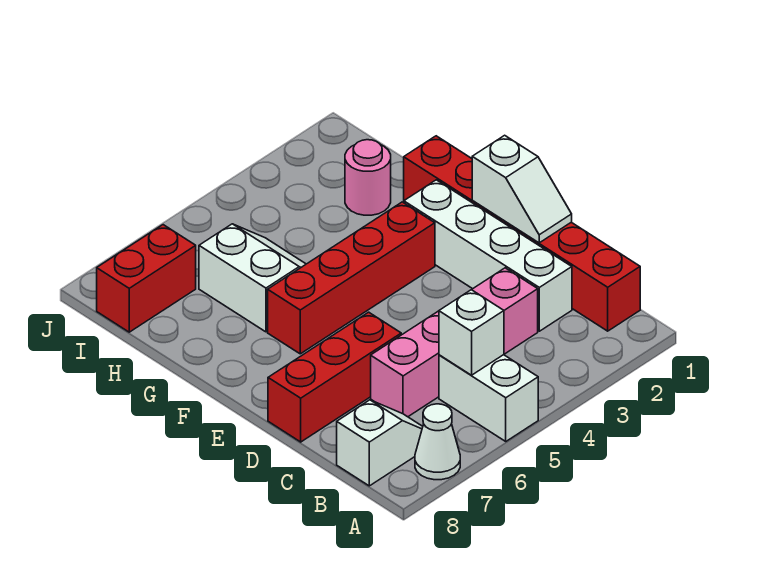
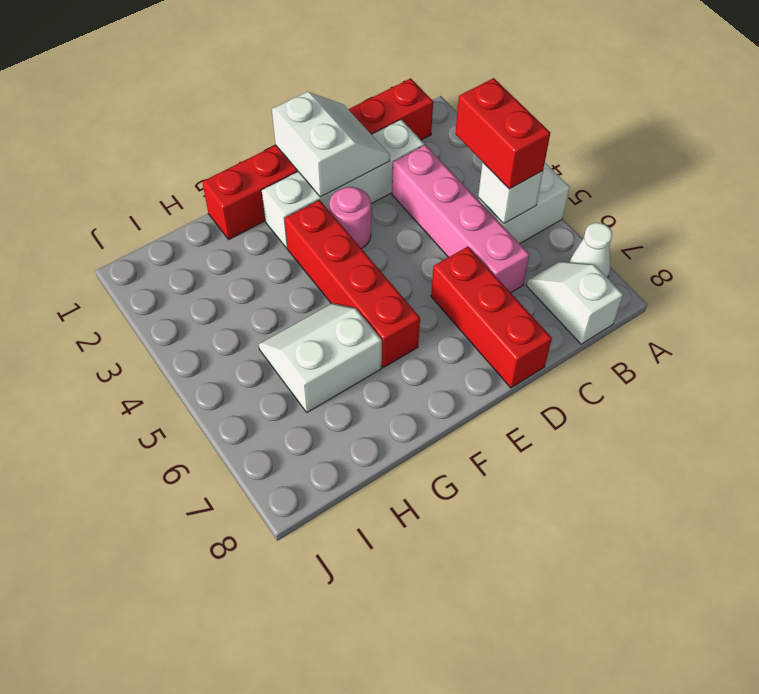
white 1x2 slope [472,135,572,243] -> white 2x2 slope [272,92,390,197]
pink 1x1 round brick [345,140,391,215] -> pink 1x1 round brick moved to [329,187,371,249]
red 1x2 brick [97,225,196,332] -> red 1x2 brick moved to [455,78,550,189]

